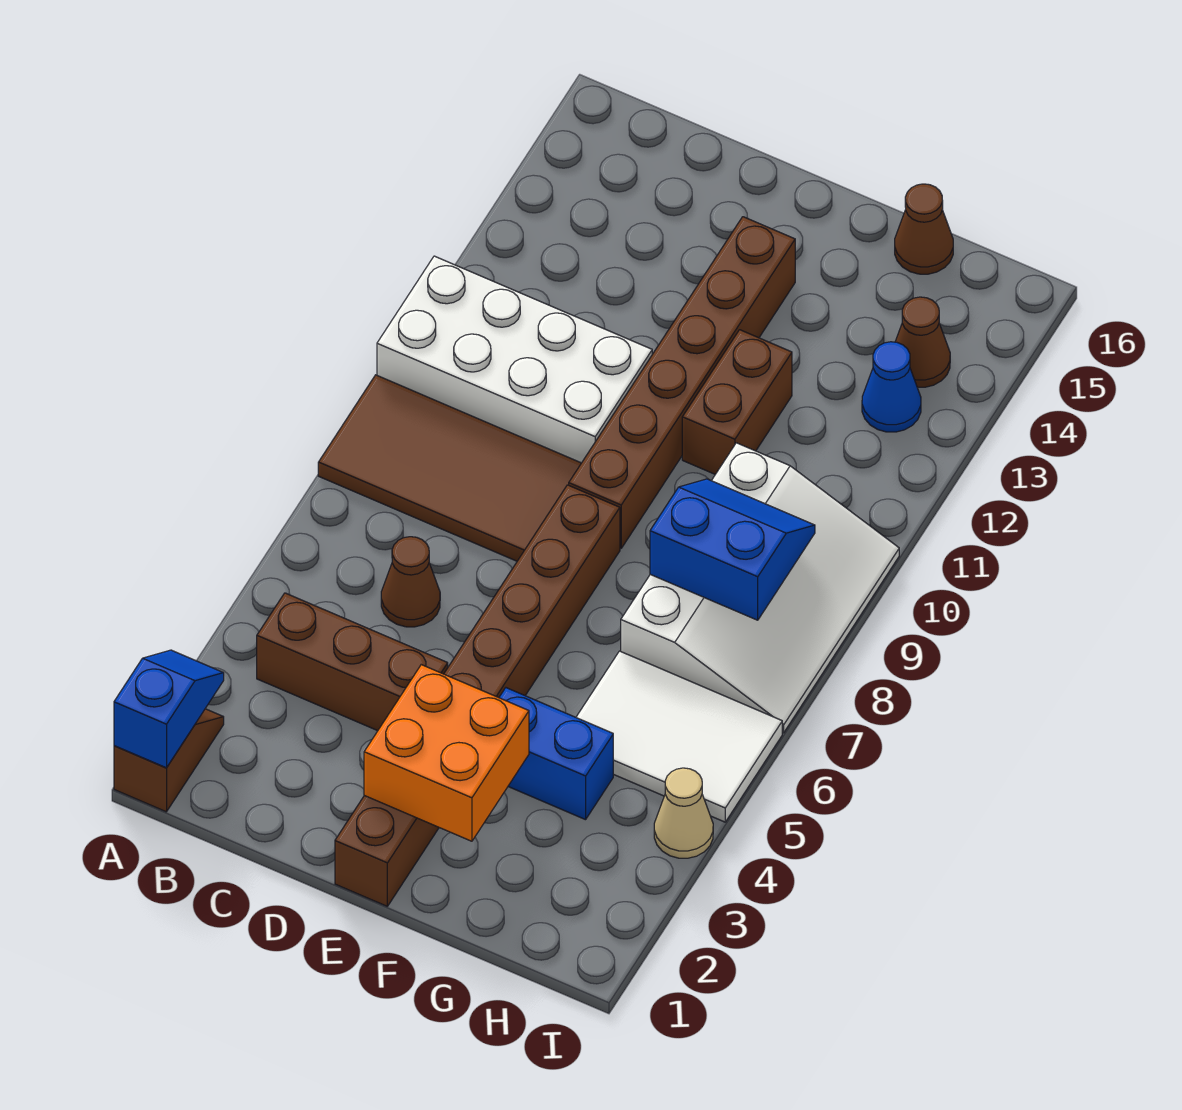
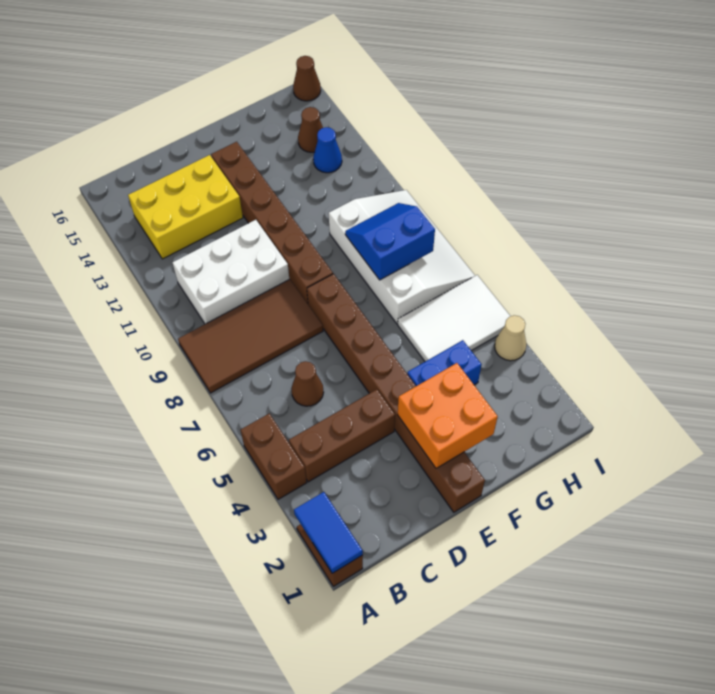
blue 1x2 slope [114,650,224,768] -> blue 1x2 tile [294,492,363,573]
white 2x4 brick [377,256,652,463] -> white 2x3 brick [172,220,289,324]
none -> yellow 2x3 brick [128,155,243,259]
brown 1x2 brick [682,330,792,474] -> brown 1x2 brick moved to [241,413,307,499]
brown 1x1 cone [895,184,953,274] -> brown 1x1 cone moved to [293,56,321,101]

